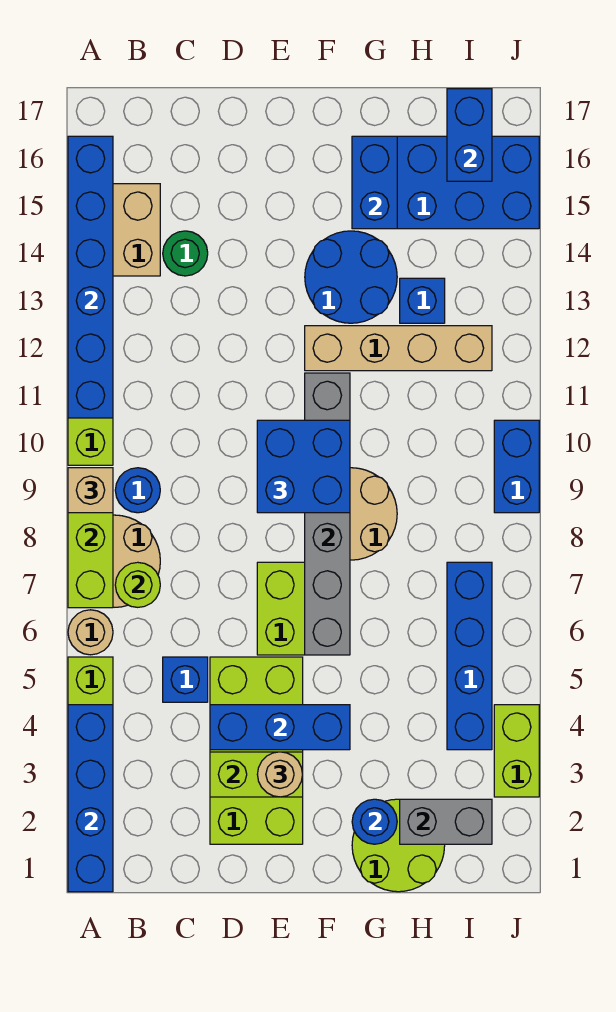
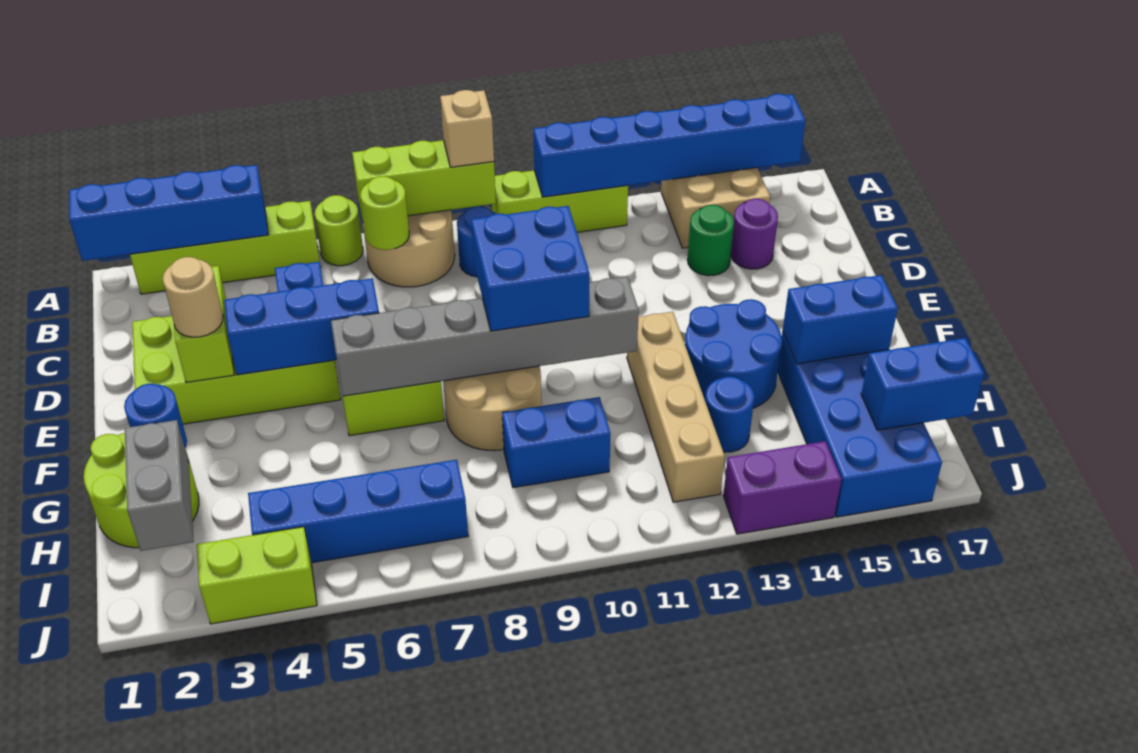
tan 1x1 round brick [68,610,113,655] -> lime 1x1 round brick [315,195,363,266]
none -> purple 1x1 round brick [731,199,778,269]
blue 1x3 brick [210,705,350,750] -> blue 1x3 brick turned to [224,278,379,375]
blue 1x1 brick [400,278,445,323] -> blue 1x1 round brick [705,377,754,452]
blue 1x2 brick [494,420,539,513] -> blue 1x2 brick moved to [502,397,611,488]
none -> purple 1x2 brick [723,441,841,534]

